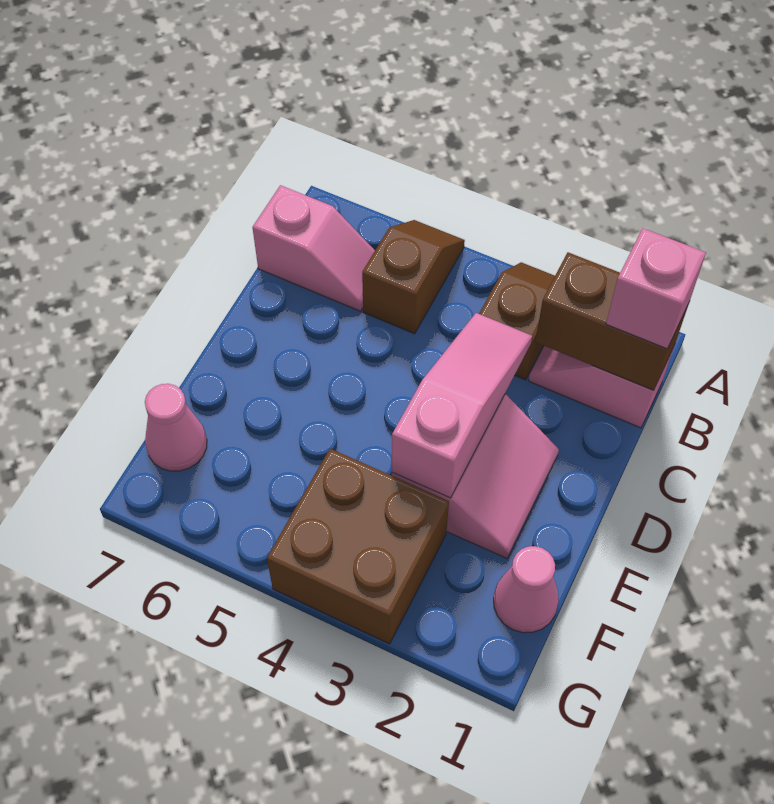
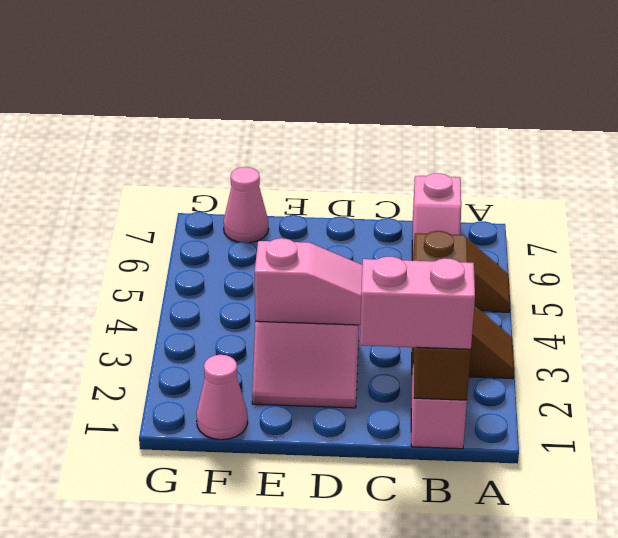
pink 1x1 brick [606,228,706,349] -> pink 1x2 brick [360,257,475,349]
brown 2x2 brick [267,449,449,644] -> none

